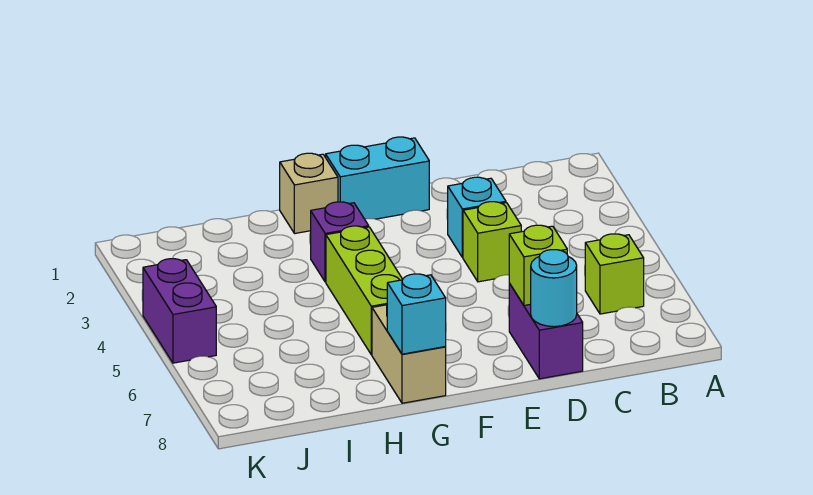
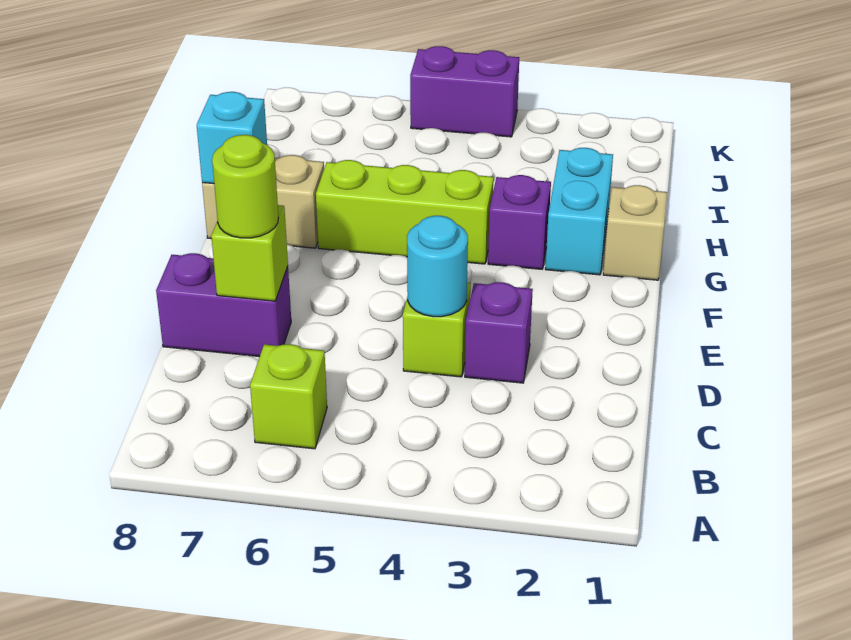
cyan 1x1 brick [448,177,506,258] -> purple 1x1 brick [465,282,533,383]
none -> lime 1x1 round brick [212,135,278,238]
cyan 1x1 round brick [531,250,577,327] -> cyan 1x1 round brick moved to [407,216,468,317]
cyan 1x2 brick [326,137,429,219] -> cyan 1x2 brick moved to [545,148,613,275]

